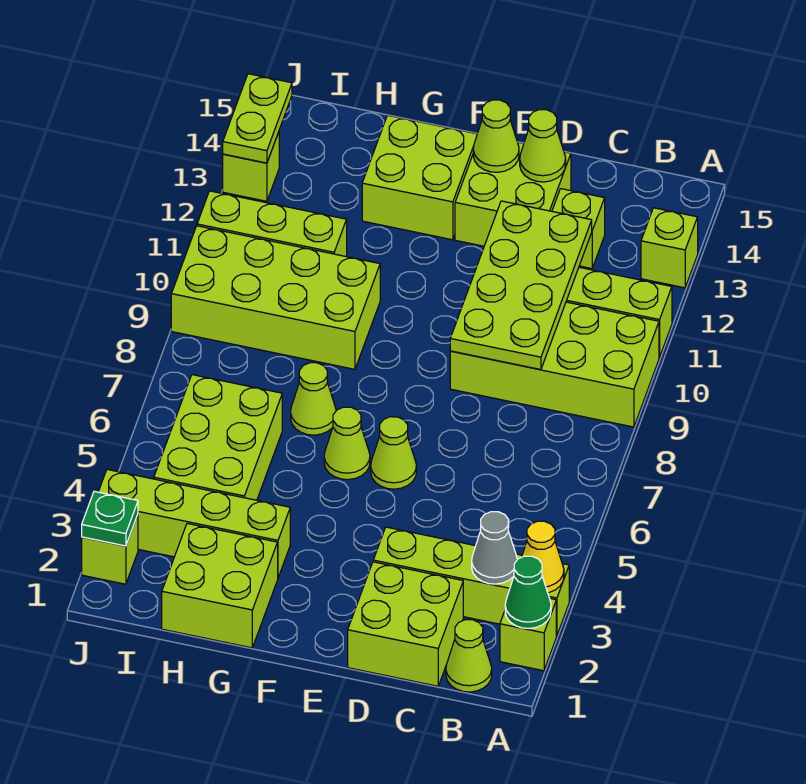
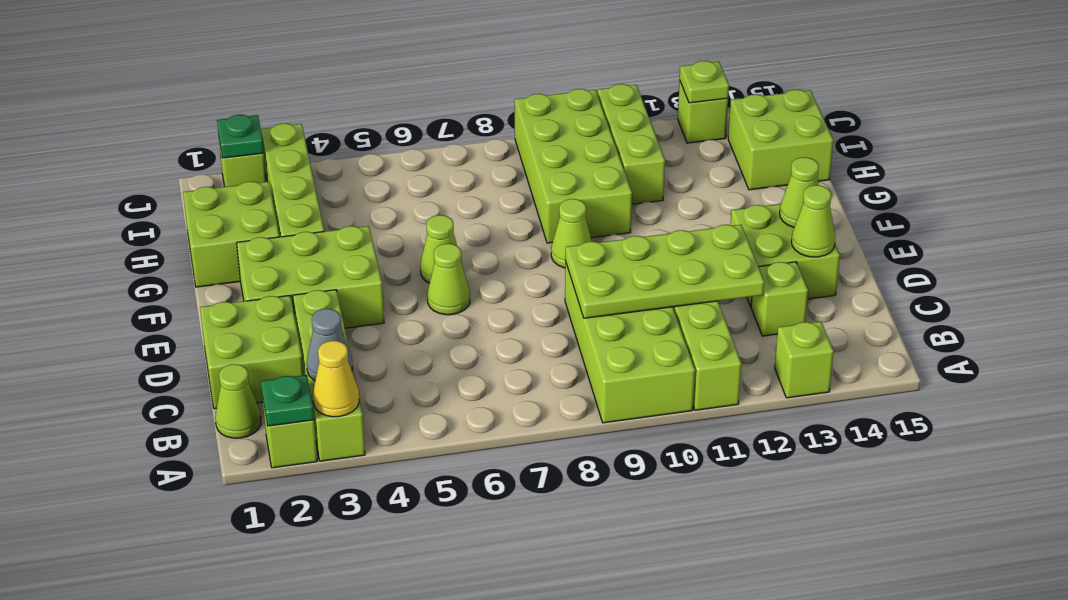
green 1x1 cone [505,556,551,628] -> green 1x1 plate [261,375,314,426]
lime 2x2 brick [362,115,477,240] -> lime 2x2 brick moved to [728,90,833,190]
lime 1x1 cone [291,363,336,435] -> lime 1x1 cone moved to [551,199,592,268]
lime 2x3 brick [154,375,282,500] -> lime 2x3 brick moved to [237,226,384,328]
lime 1x2 plate [223,74,292,163] -> lime 1x1 plate [680,61,729,103]

